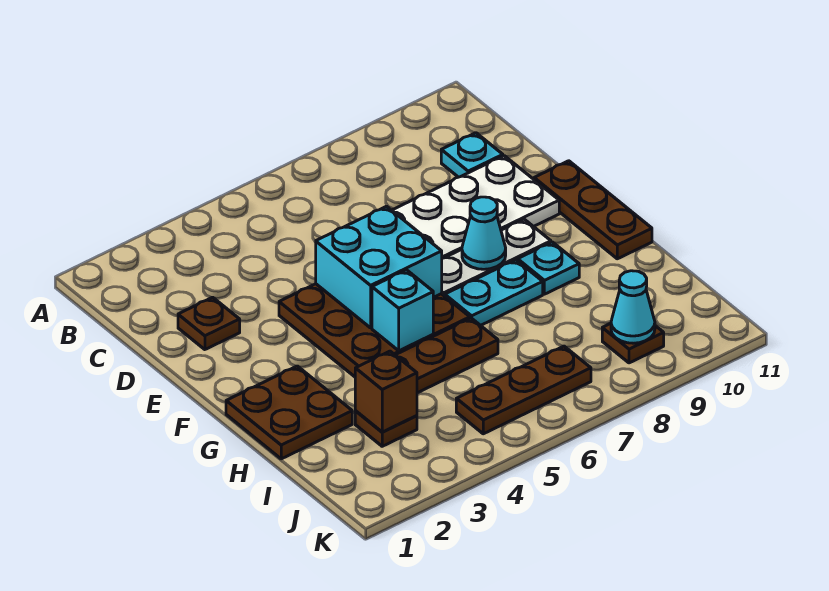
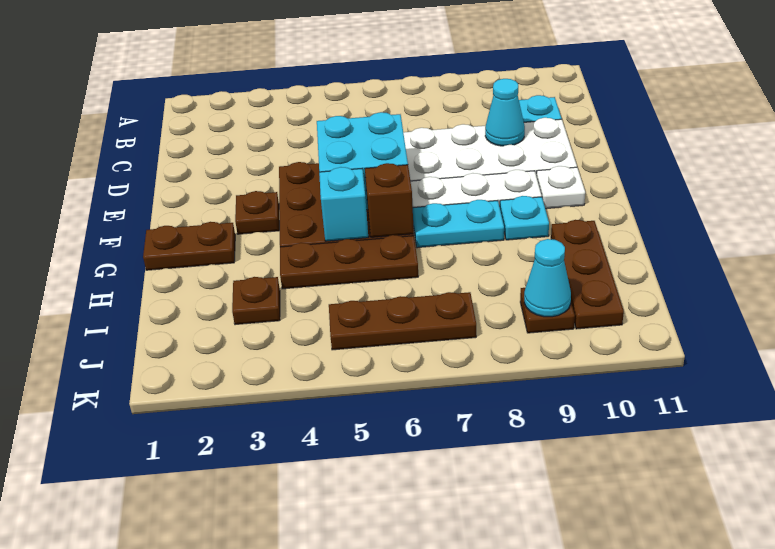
brown 1x1 plate [178,297,240,350] -> brown 1x1 plate moved to [235,191,279,234]
brown 1x3 plate [534,161,652,259] -> brown 1x3 plate moved to [551,220,624,329]
cyan 1x1 cone [462,197,506,269] -> cyan 1x1 cone moved to [485,79,525,146]
none -> white 1x1 plate [537,166,585,209]
brown 2x2 plate [226,366,352,459] -> brown 1x2 plate [143,222,235,270]
brown 1x1 brick [355,351,417,432] -> brown 1x1 brick moved to [365,163,414,237]

